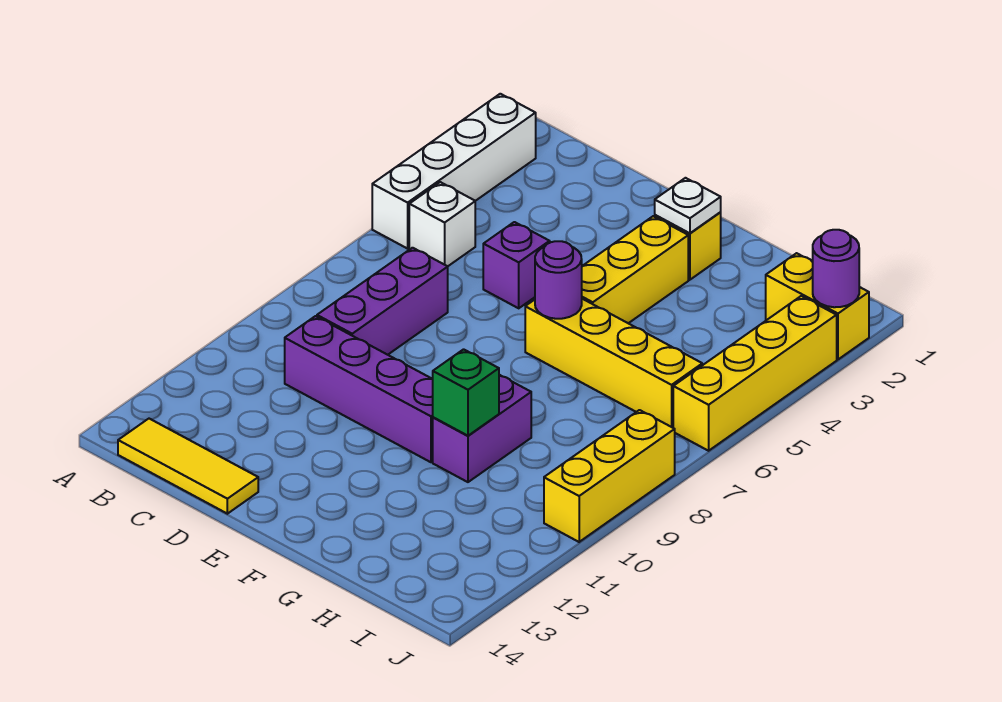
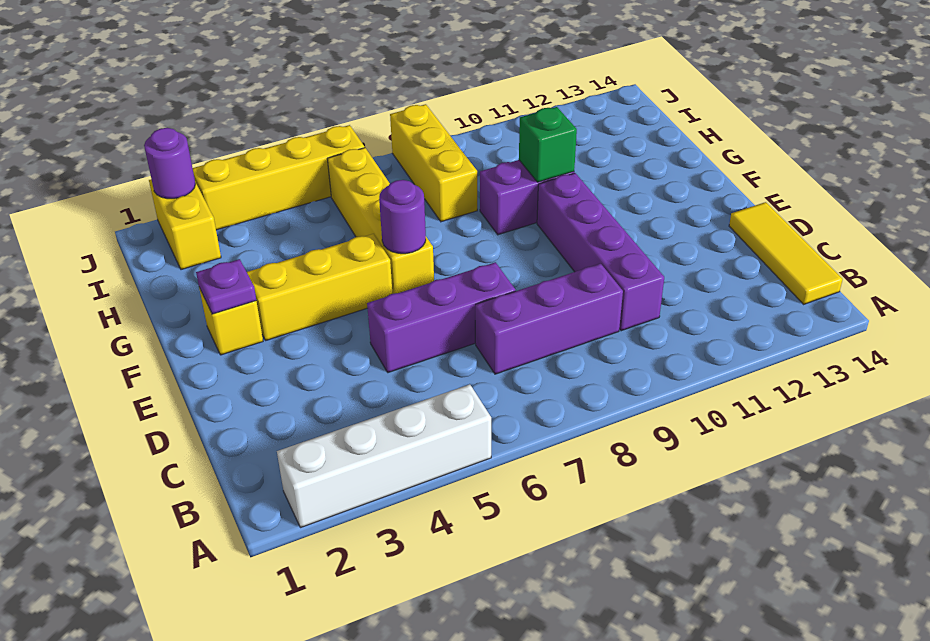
white 1x1 brick [409,182,475,266] -> none
purple 1x1 brick [483,222,550,308] -> purple 1x3 brick [367,262,516,373]
white 1x1 plate [655,178,721,233] -> purple 1x1 plate [196,259,256,314]
yellow 1x3 brick [544,410,675,542] -> yellow 1x3 brick turned to [390,104,477,222]

